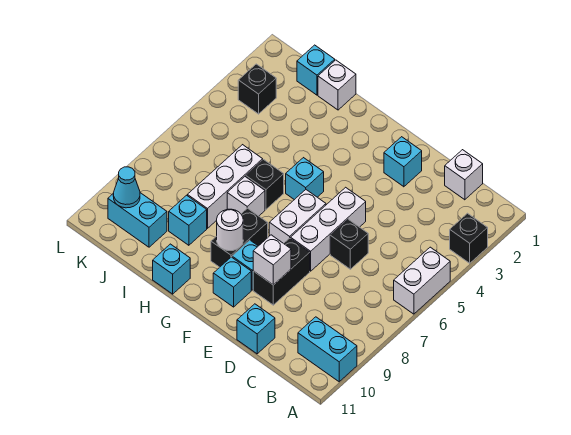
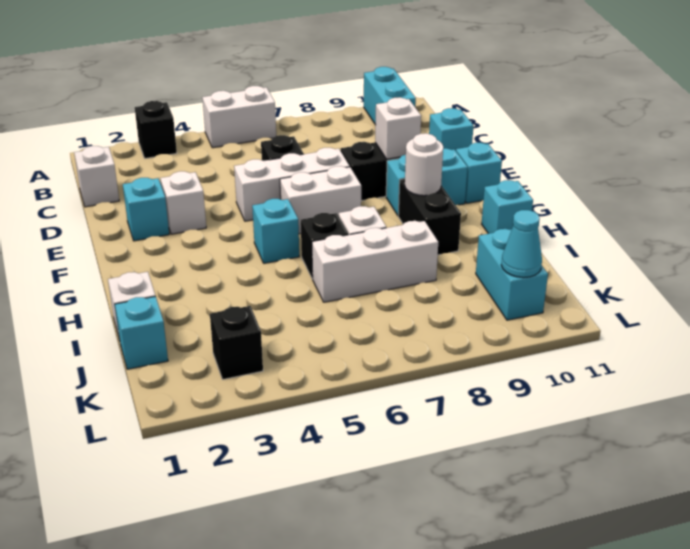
none -> white 1x1 brick [160,171,206,234]
black 1x2 brick [211,208,268,267] -> black 1x2 brick turned to [398,179,461,255]
cyan 1x1 brick [169,195,207,245] -> cyan 1x1 brick moved to [456,143,502,203]

